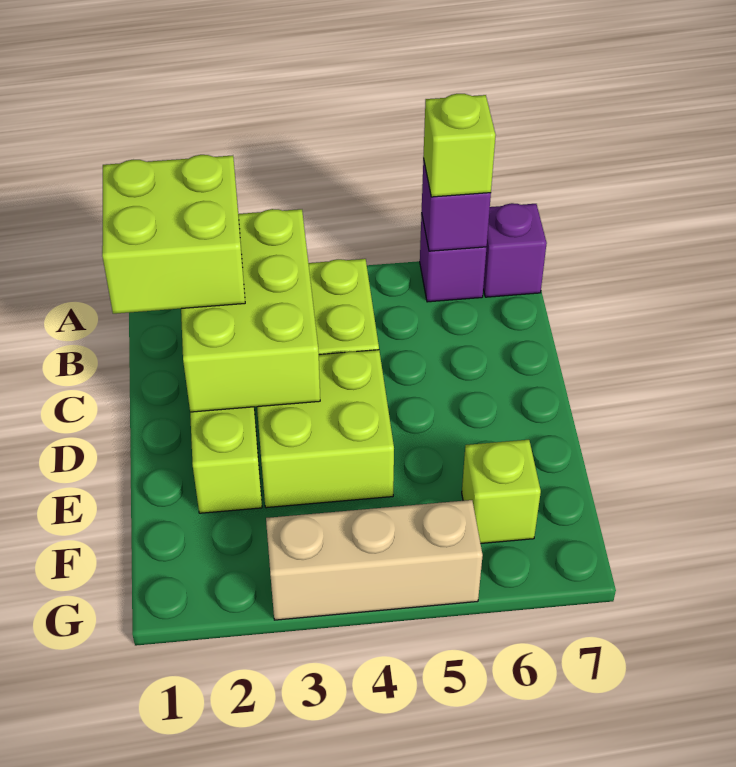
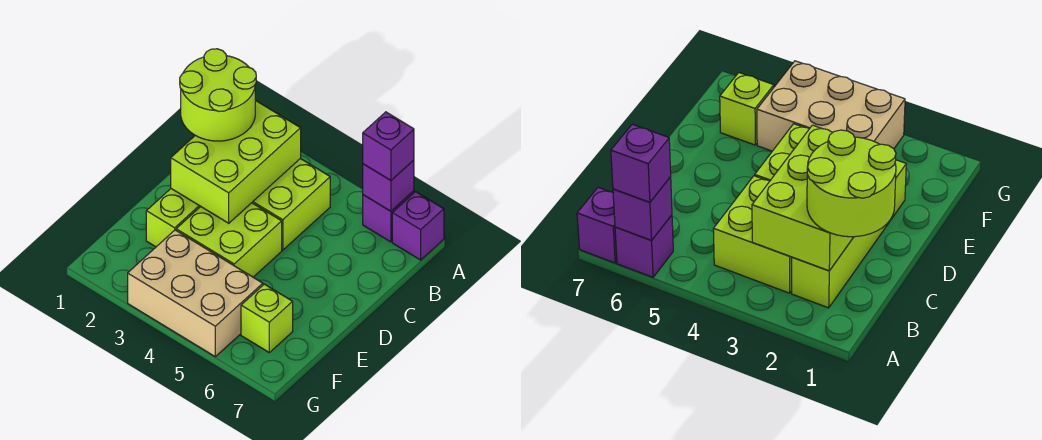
lime 1x1 brick [423,94,496,197] -> purple 1x1 brick [363,112,414,180]
lime 2x2 brick [102,155,245,314] -> lime 2x2 round brick [180,49,256,141]
tan 1x3 brick [266,500,483,620] -> tan 2x3 brick [128,230,263,356]

